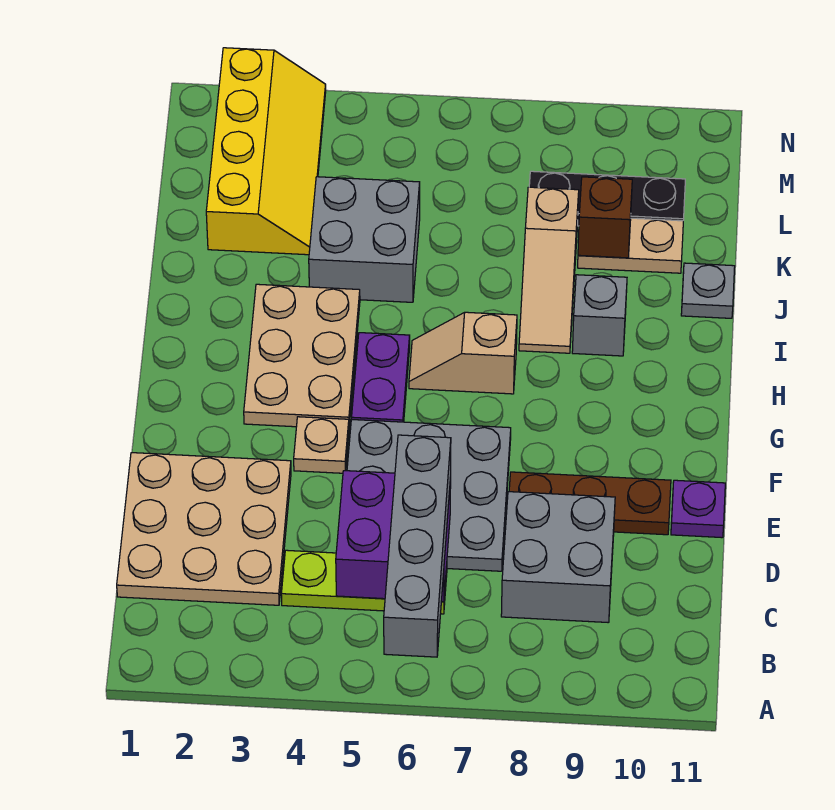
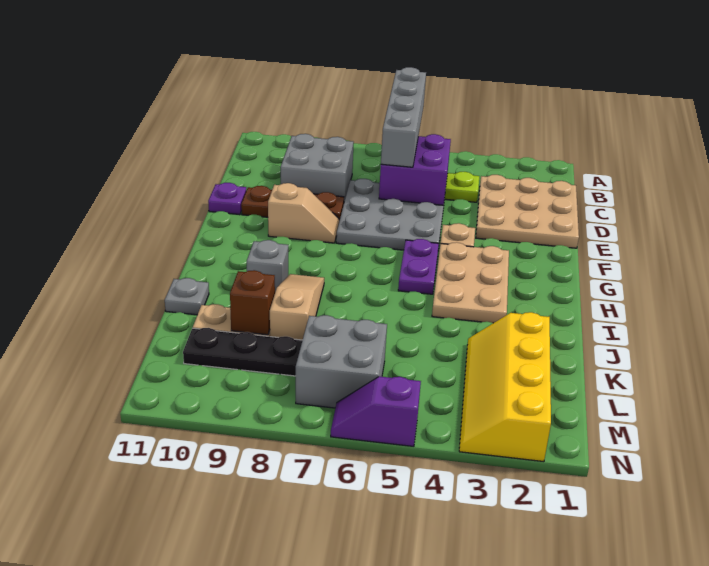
tan 1x2 slope [409,312,517,394] -> tan 1x2 slope moved to [268,183,339,243]
grey 2x2 brick [309,177,420,302] -> grey 2x2 brick moved to [296,315,387,408]
none -> purple 1x2 slope [331,376,421,446]

